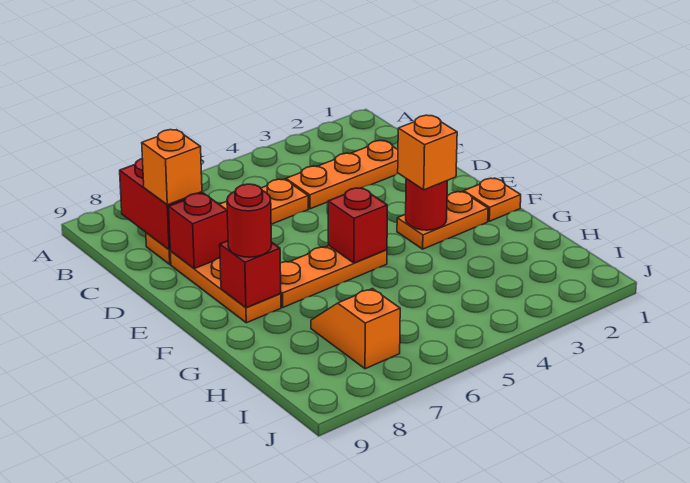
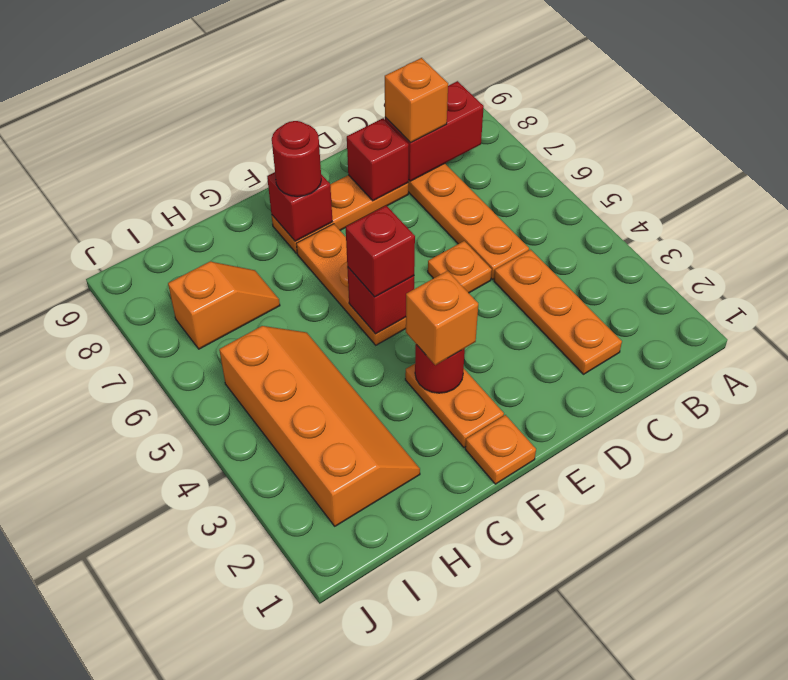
none -> orange 1x1 plate [428,241,492,293]
none -> red 1x1 brick [346,205,415,297]
none -> orange 2x4 slope [219,326,420,526]

